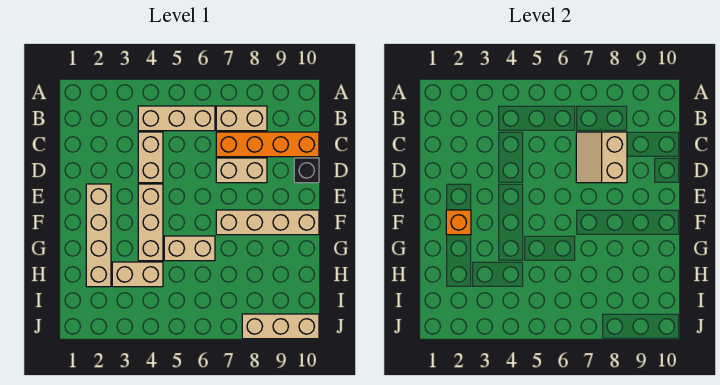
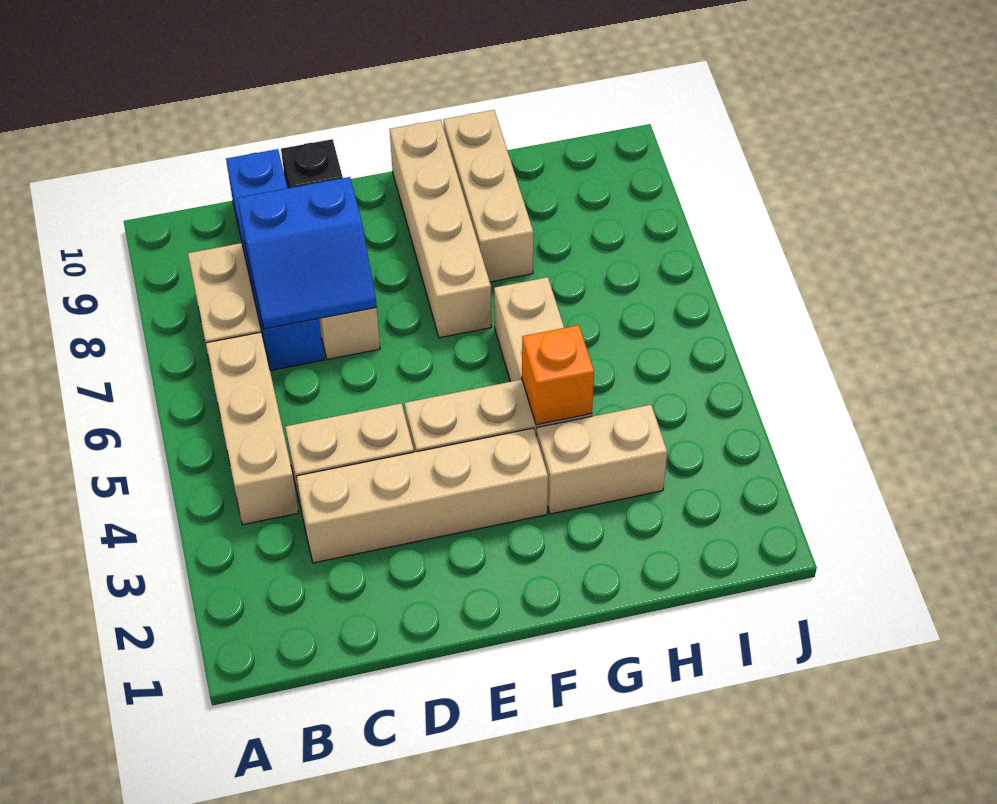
orange 1x4 brick [216,132,319,157] -> blue 1x4 brick [226,149,324,370]
tan 2x2 slope [576,132,627,183] -> blue 2x2 slope [237,177,377,329]
tan 1x4 brick [86,184,111,287] -> tan 1x4 brick moved to [296,428,548,563]
orange 1x1 brick [446,210,471,235] -> orange 1x1 brick moved to [522,325,594,425]
tan 1x2 brick [112,262,163,287] -> tan 1x2 brick turned to [536,405,667,514]
tan 1x3 brick [242,314,319,339] -> tan 1x3 brick moved to [443,110,533,282]

